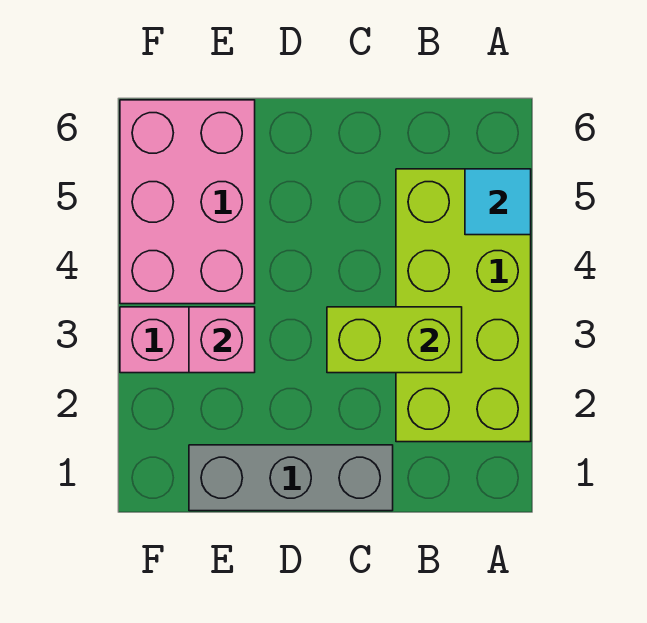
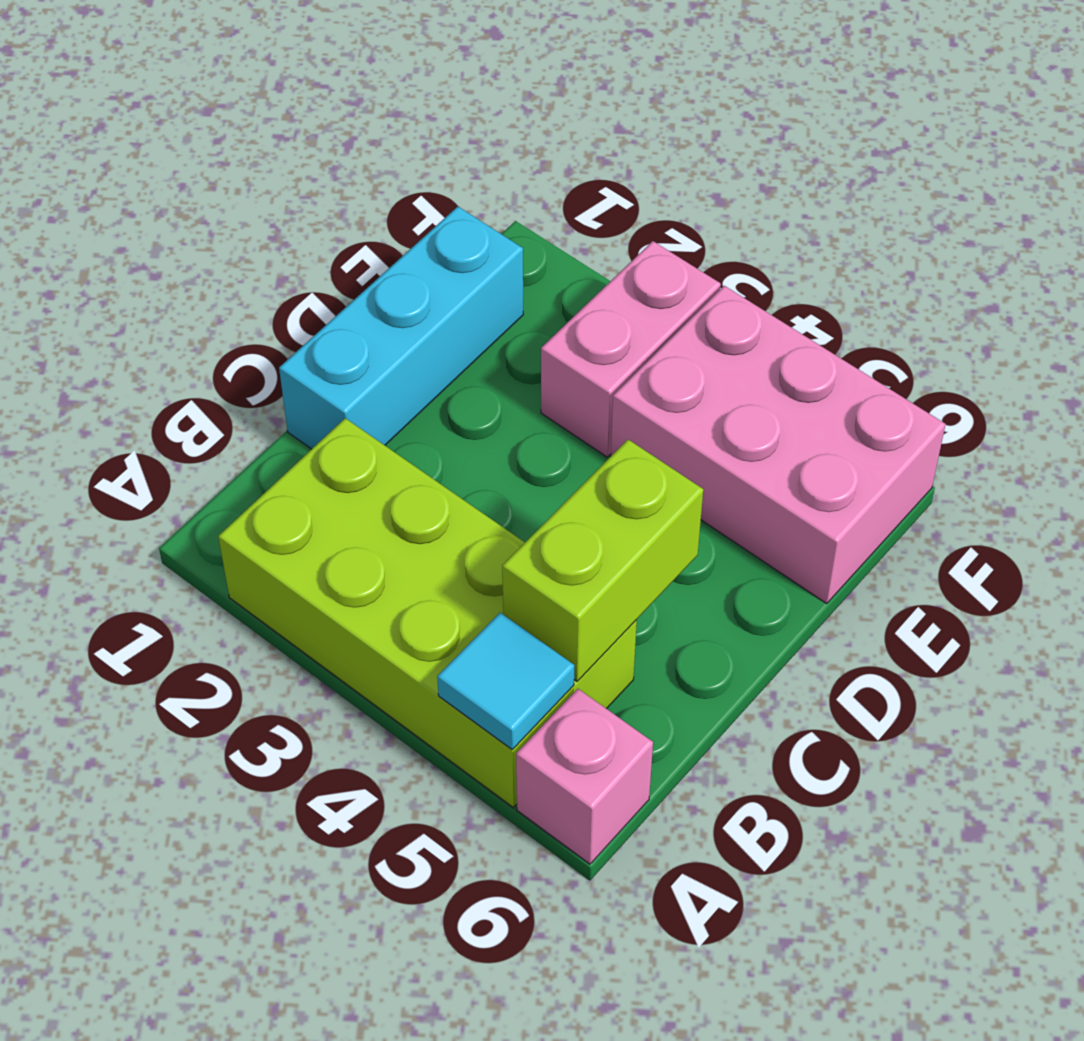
lime 1x2 brick [327,307,462,373] -> lime 1x2 brick moved to [502,440,703,681]
grey 1x3 brick [189,445,393,511] -> cyan 1x3 brick [279,207,523,449]
pink 1x1 brick [189,307,255,373] -> pink 1x1 brick moved to [516,689,653,864]

